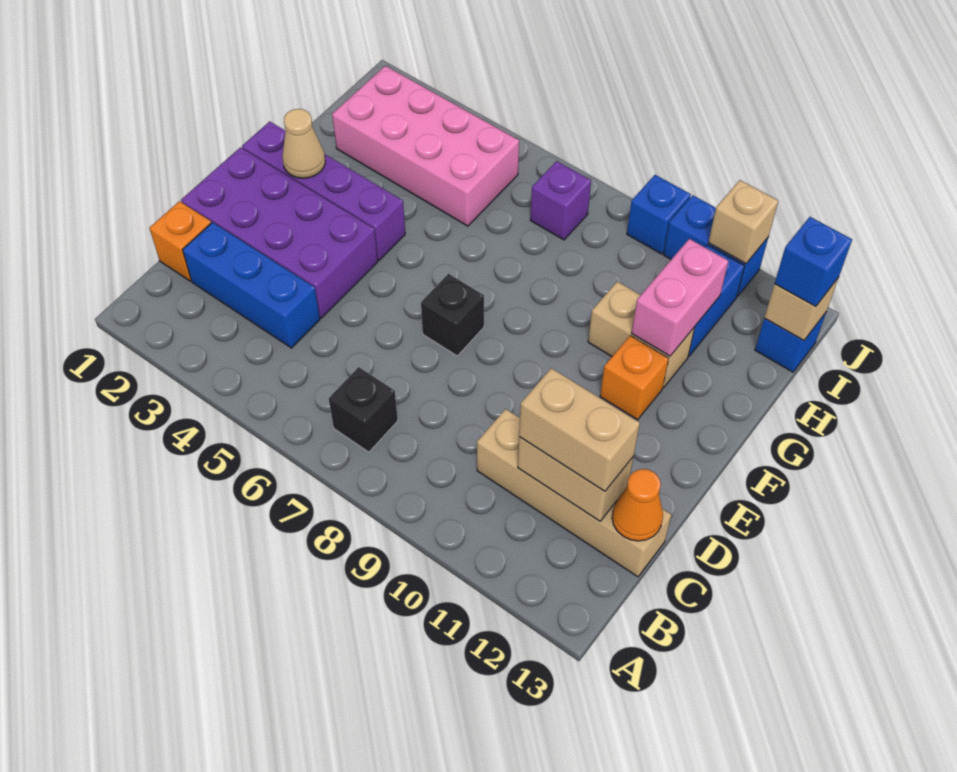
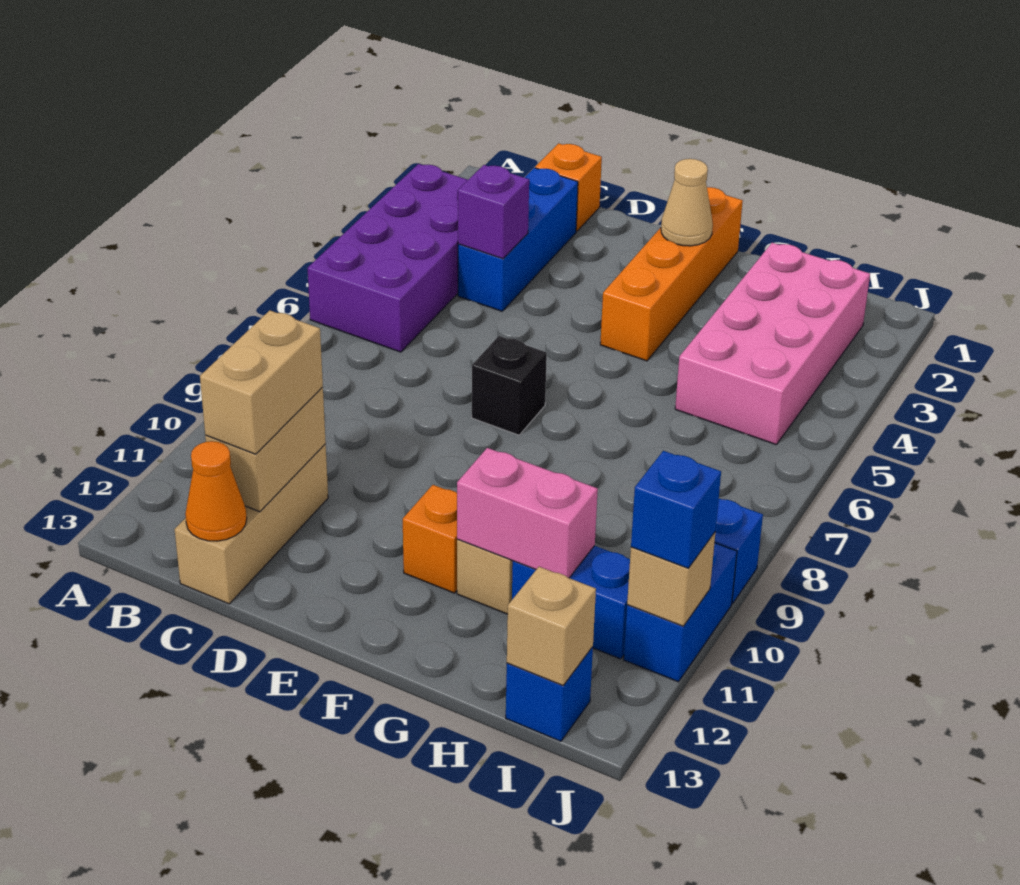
black 1x1 brick [329,367,398,452] -> none
tan 1x4 brick [477,409,671,577] -> tan 1x3 brick [174,444,328,604]
purple 2x4 brick [181,147,378,318] -> purple 2x4 brick moved to [308,164,468,352]
purple 1x4 brick [242,121,405,260] -> orange 1x4 brick [600,187,743,361]
purple 1x1 brick [530,161,591,240] -> purple 1x1 brick moved to [458,165,529,259]
blue 1x1 brick [775,217,852,306] -> blue 1x1 brick moved to [631,451,721,568]

